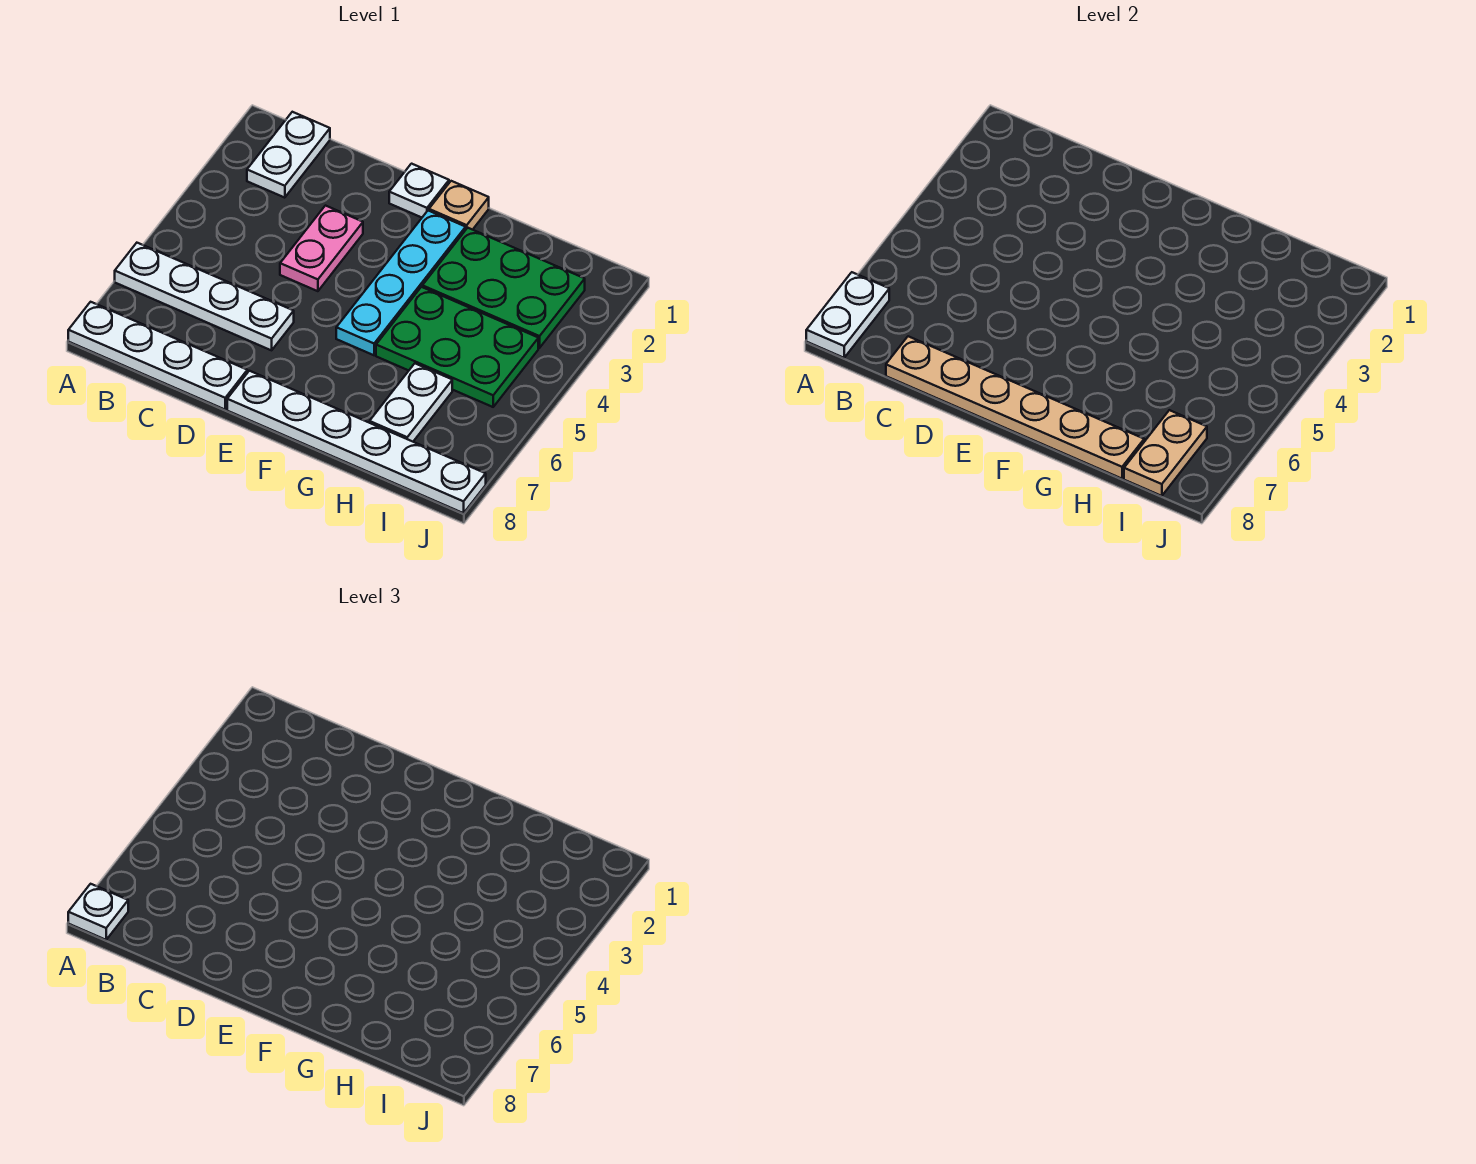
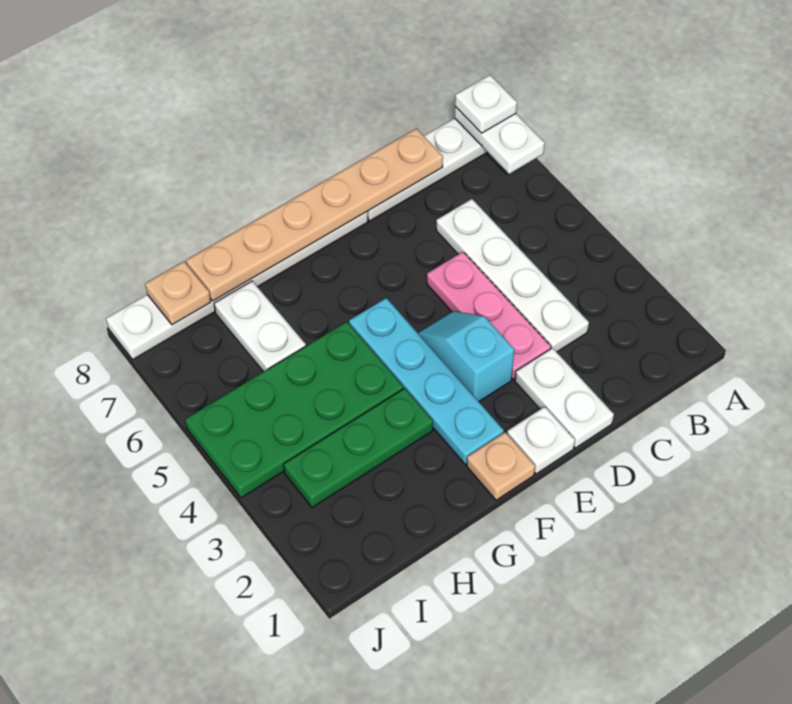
white 1x4 plate [115,243,294,350] -> white 1x4 plate turned to [436,199,589,352]
white 1x2 plate [247,112,330,198] -> white 1x2 plate moved to [515,348,614,448]
pink 1x2 plate [280,206,363,291] -> pink 1x3 plate [427,252,551,379]
none -> cyan 1x2 slope [418,311,514,402]
green 2x3 plate [422,228,585,348] -> green 1x3 plate [284,388,433,508]
green 2x3 plate [376,287,538,407] -> green 2x4 plate [185,322,403,498]
tan 1x2 plate [1124,410,1207,496] -> tan 1x1 plate [145,262,211,325]

